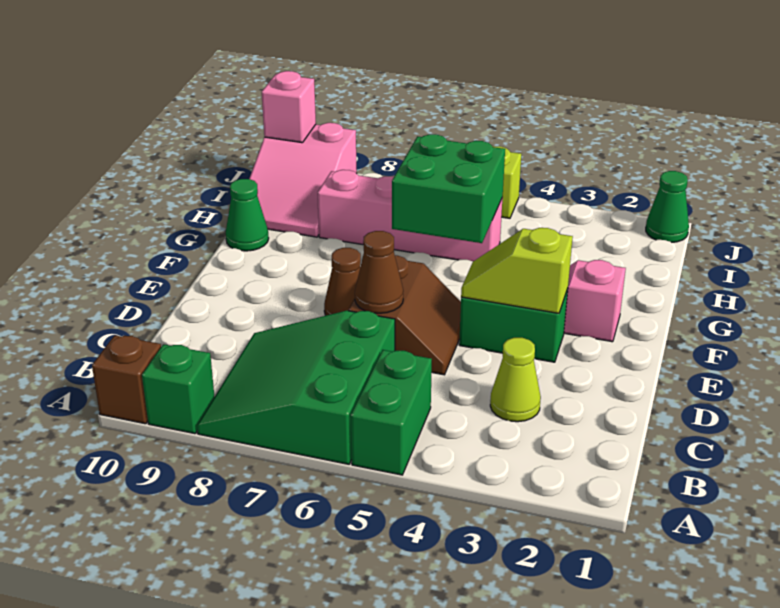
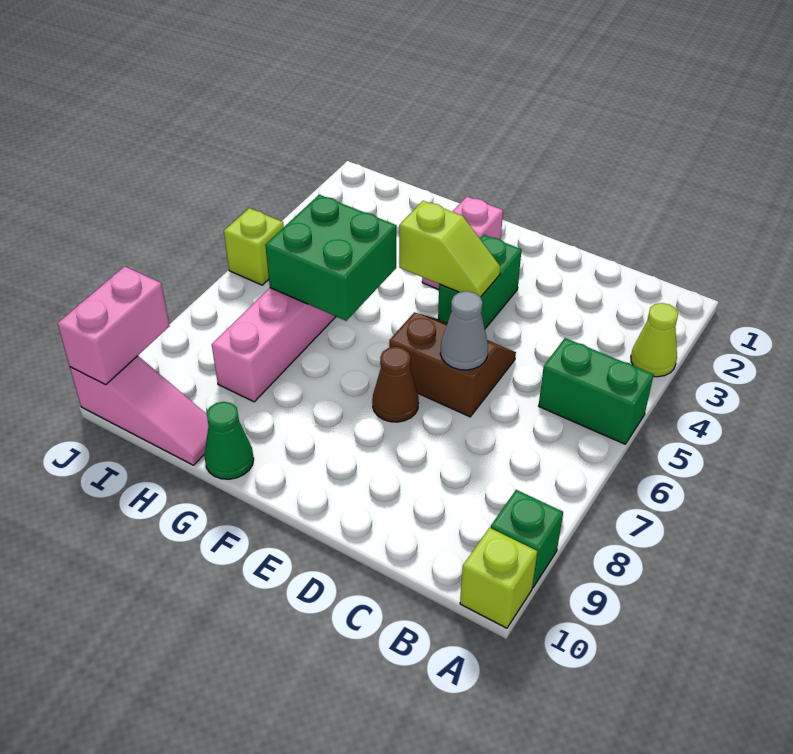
green 3x3 slope [197,311,395,464] -> none
brown 1x1 brick [92,335,161,424] -> lime 1x1 brick [460,528,538,628]
lime 1x1 cone [490,338,541,422] -> lime 1x1 cone moved to [631,303,678,377]
brown 1x1 cone [355,231,403,313] -> grey 1x1 cone [440,291,488,370]
lime 1x2 slope [461,228,573,313] -> lime 1x2 slope turned to [399,201,500,297]
pink 2x3 slope [249,123,357,237] -> pink 1x3 slope [70,356,209,465]
green 1x1 cone [646,171,689,243] -> none
pink 1x1 brick [262,71,316,143] -> pink 1x2 brick [57,266,169,385]

